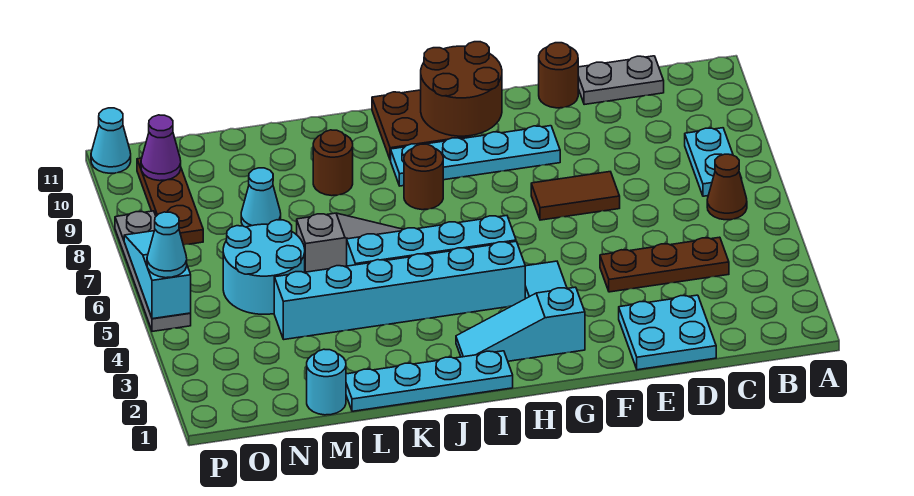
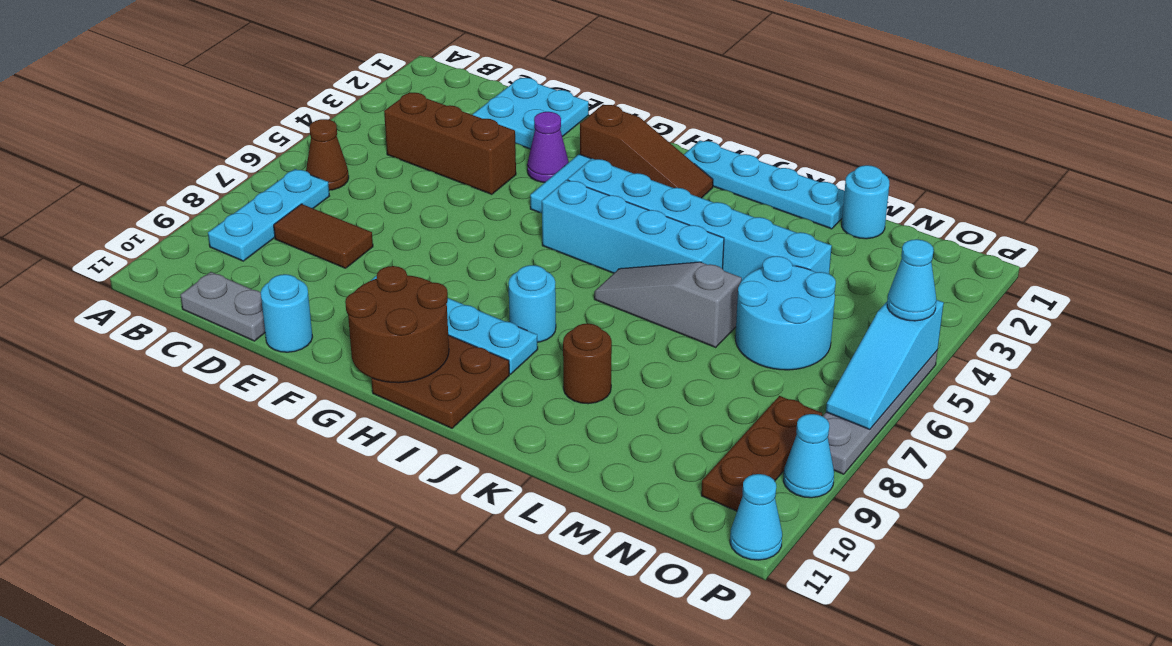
cyan 1x2 plate [685,128,742,196] -> cyan 1x3 plate [208,169,330,261]
brown 1x3 plate [600,237,729,292] -> brown 1x3 brick [384,92,516,194]
brown 1x2 tile [531,172,620,220] -> brown 1x2 tile moved to [274,204,373,268]
brown 1x1 round brick [539,43,578,108] -> cyan 1x1 round brick [261,274,312,352]
cyan 1x3 slope [456,287,585,361] -> brown 1x3 slope [580,105,713,198]
brown 1x1 round brick [404,144,443,210] -> cyan 1x1 round brick [508,265,556,342]
cyan 1x1 cone [241,168,281,227] -> cyan 1x1 cone moved to [783,414,834,498]
purple 1x1 cone [141,115,181,181] -> purple 1x1 cone moved to [527,112,569,182]

